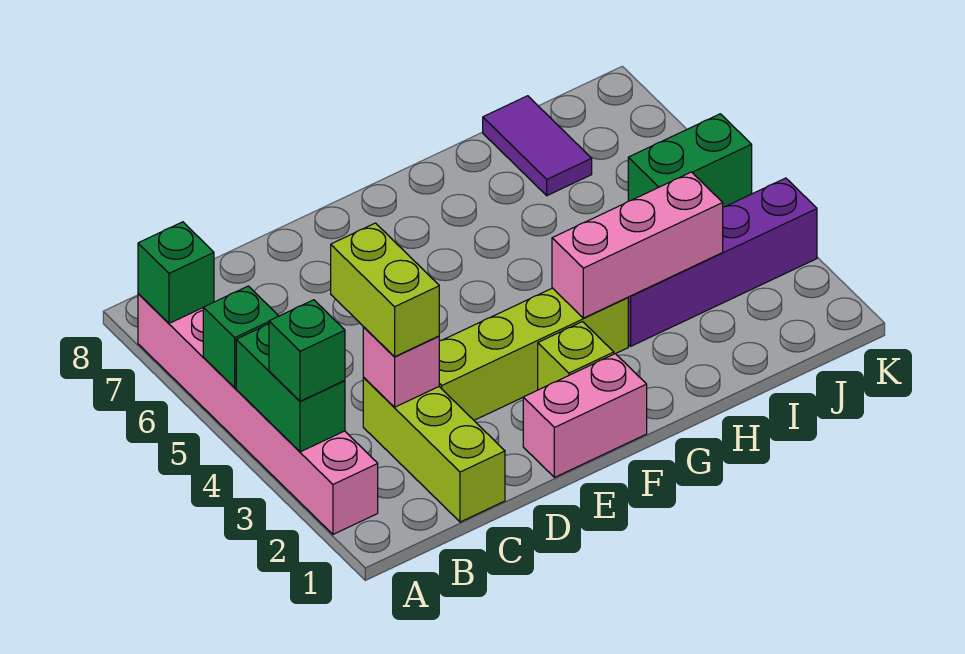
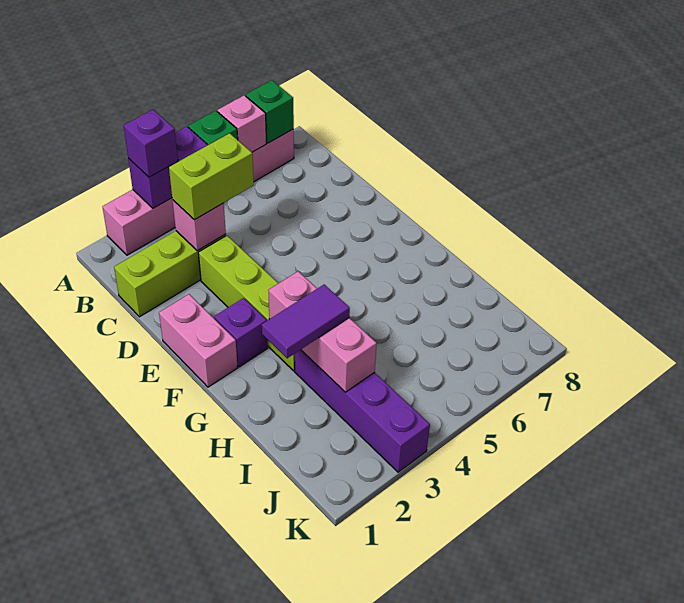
green 1x2 brick [236,324,345,452] -> purple 1x2 brick [128,127,207,208]
green 1x1 brick [269,300,345,401] -> purple 1x1 brick [124,110,178,177]
none -> pink 1x1 brick [217,95,266,152]
lime 1x1 brick [538,322,614,390] -> purple 1x1 brick [214,298,268,367]
purple 1x2 tile [483,96,592,196] -> purple 1x2 tile moved to [262,285,350,358]
green 1x2 brick [628,114,752,207] -> none

